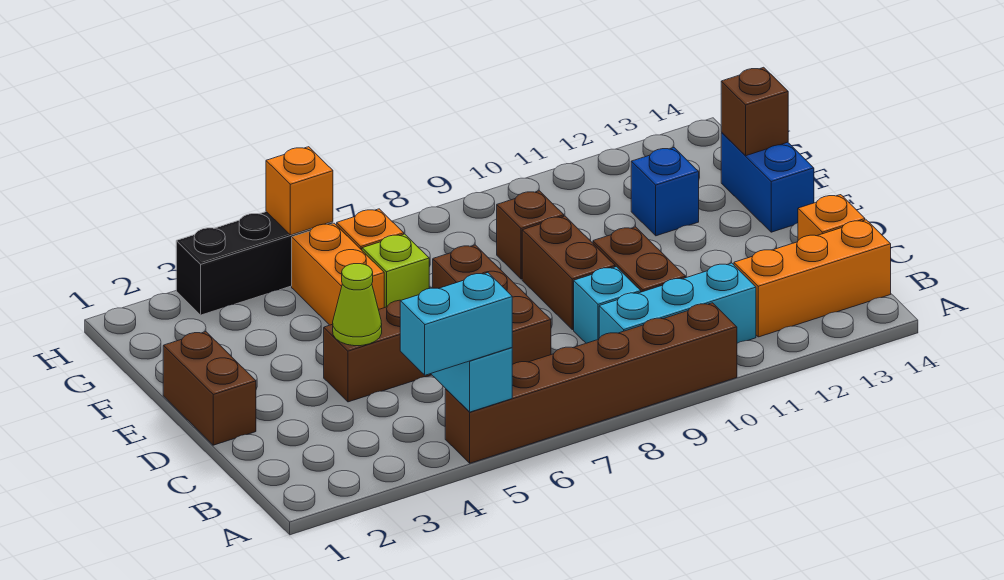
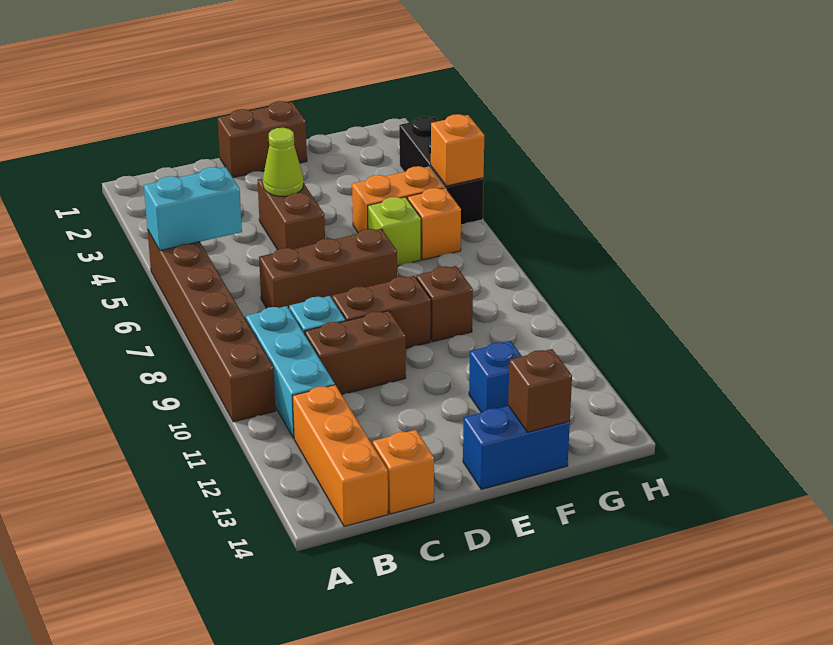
cyan 1x2 brick [400,273,512,375] -> none

